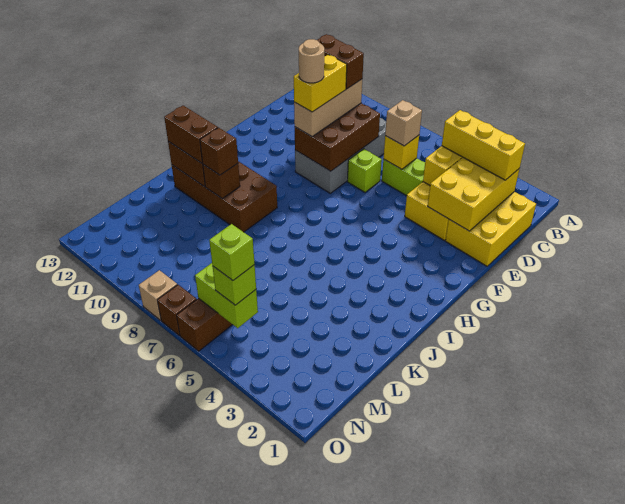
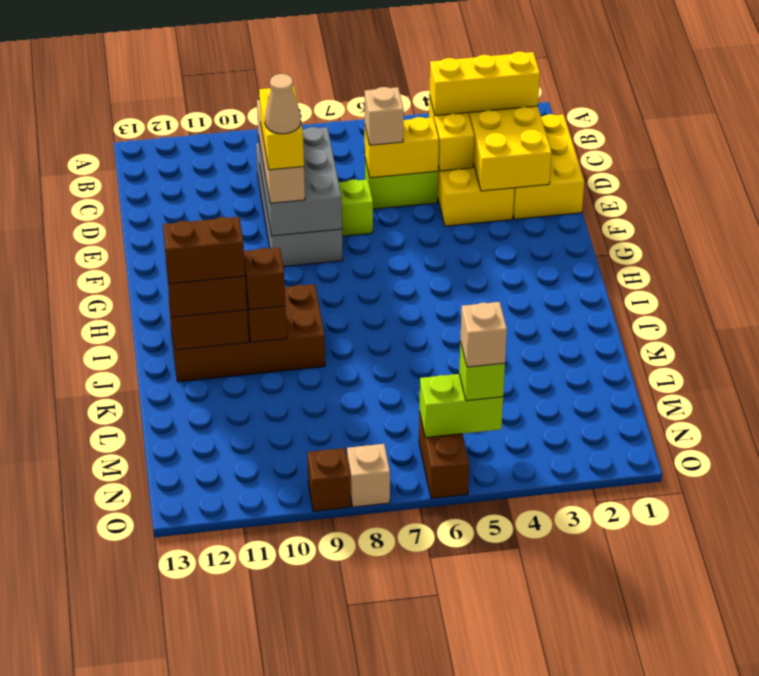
yellow 1x1 brick [383,135,419,169] -> yellow 1x2 brick [365,117,439,178]
brown 2x3 brick [295,103,380,171] -> grey 2x3 brick [258,127,342,236]
brown 1x2 brick [317,34,364,89] -> brown 1x2 brick moved to [163,217,245,284]
tan 1x1 round brick [299,39,324,83] -> tan 1x1 cone [265,74,301,134]
lime 1x1 brick [209,224,254,280] -> tan 1x1 brick [460,302,507,367]
brown 1x1 brick [157,285,197,335] -> brown 1x1 brick moved to [307,448,351,511]

